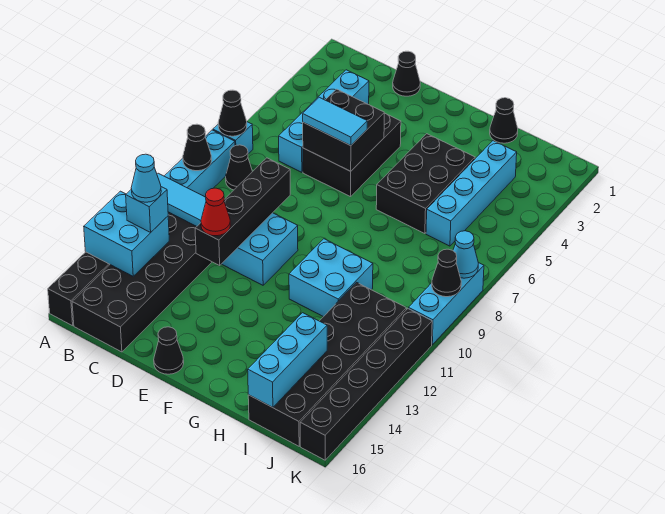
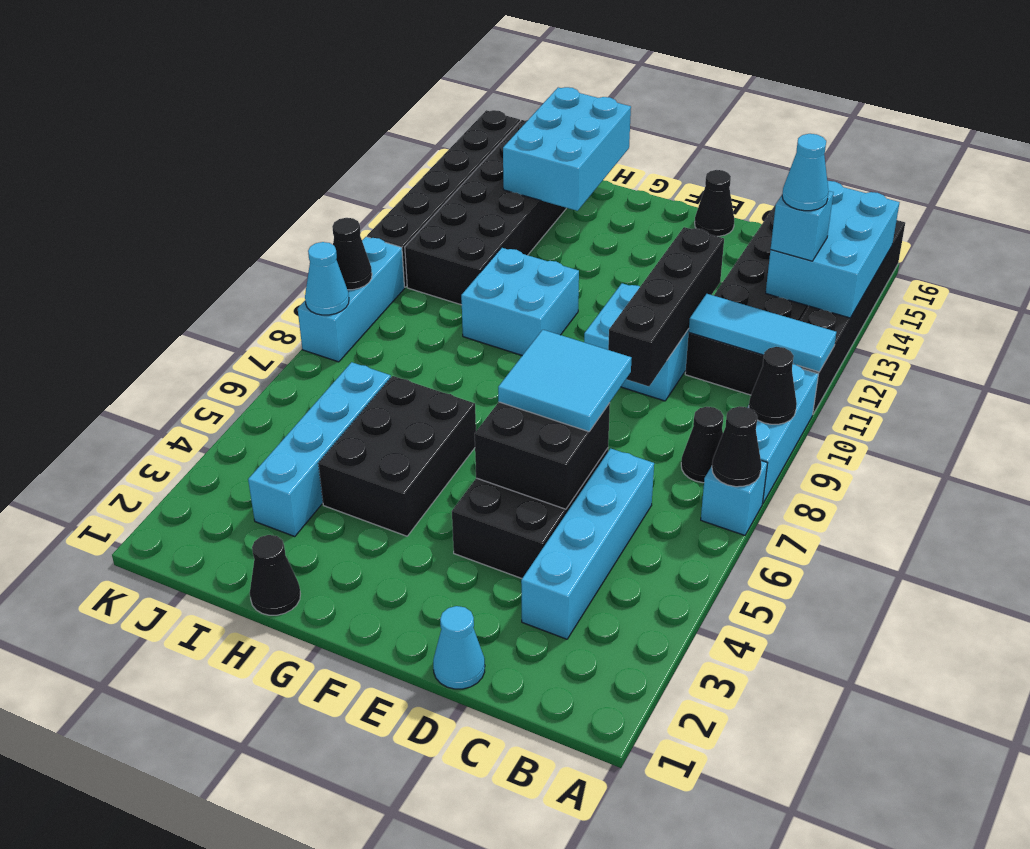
cyan 2x2 brick [84,191,169,276] -> cyan 2x3 brick [766,181,900,318]
black 1x1 cone [393,51,420,96] -> cyan 1x1 cone [433,606,485,689]
cyan 1x2 tile [303,97,367,146] -> cyan 2x2 tile [498,330,632,432]
red 1x1 cone [201,188,230,236] -> none
cyan 1x3 brick [248,313,327,407] -> cyan 2x3 brick [503,87,631,211]

